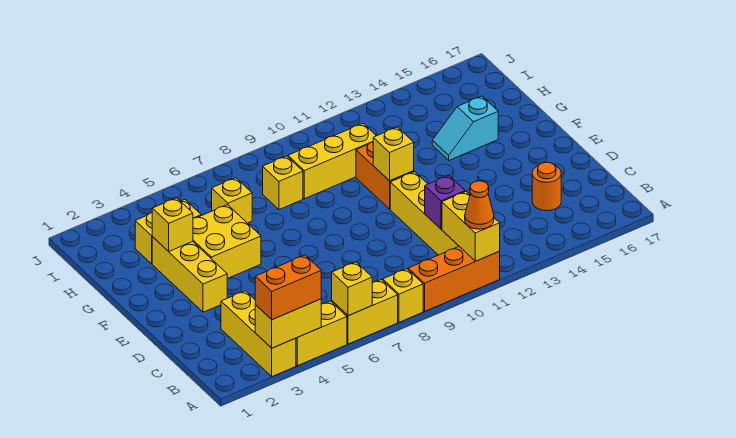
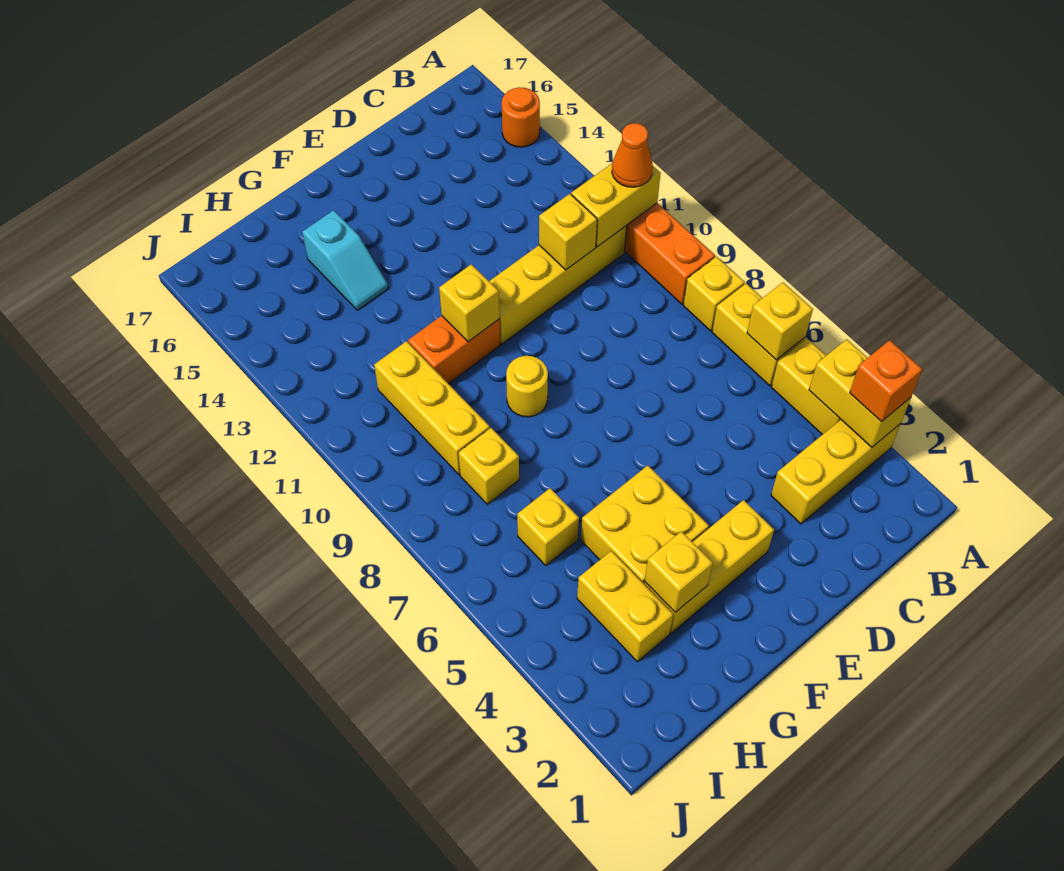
orange 1x2 brick [255,255,321,320] -> orange 1x1 brick [850,340,922,422]
purple 1x1 brick [425,175,465,229] -> yellow 1x1 brick [539,194,597,270]
orange 1x1 round brick [532,162,561,211] -> orange 1x1 round brick moved to [502,87,540,147]
none -> yellow 1x1 round brick [506,356,548,417]

